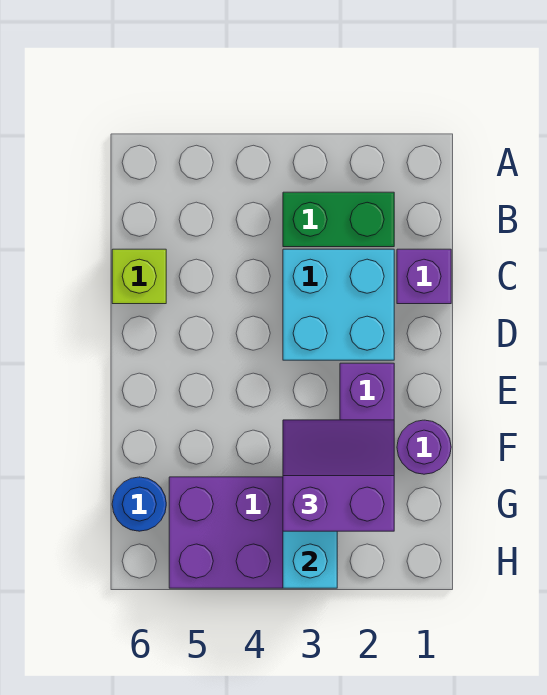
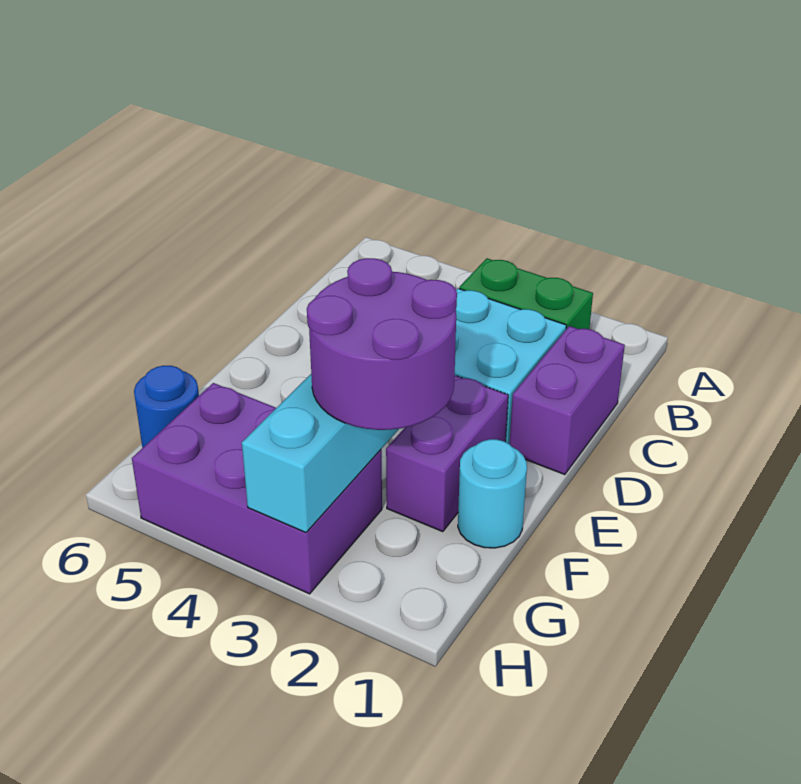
purple 1x1 brick [397,249,451,304] -> purple 1x2 brick [510,326,625,475]
lime 1x1 brick [112,249,166,304] -> none
purple 1x1 round brick [397,420,451,474] -> cyan 1x1 round brick [458,439,527,548]
purple 2x2 slope [283,420,394,531] -> purple 2x2 round brick [307,258,457,430]

